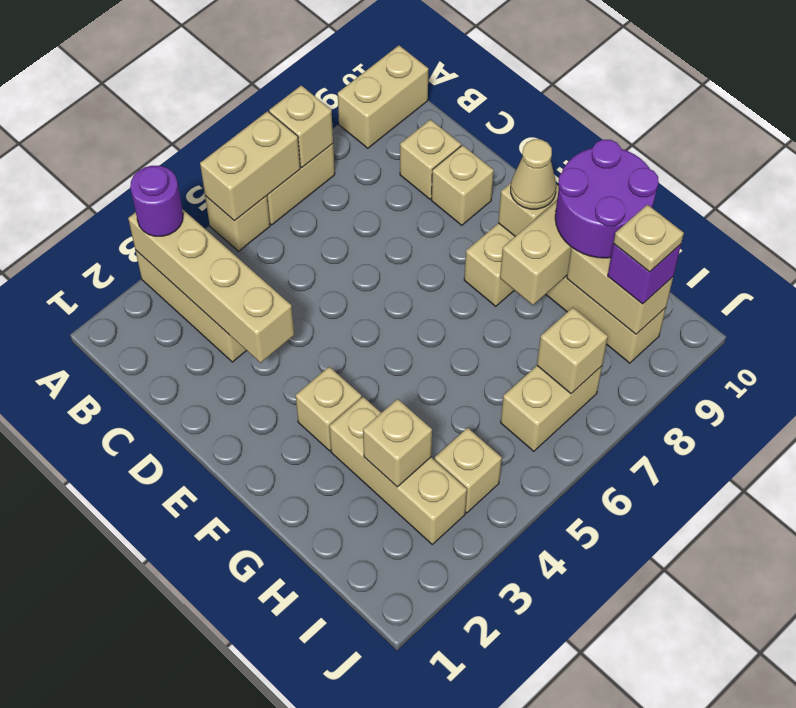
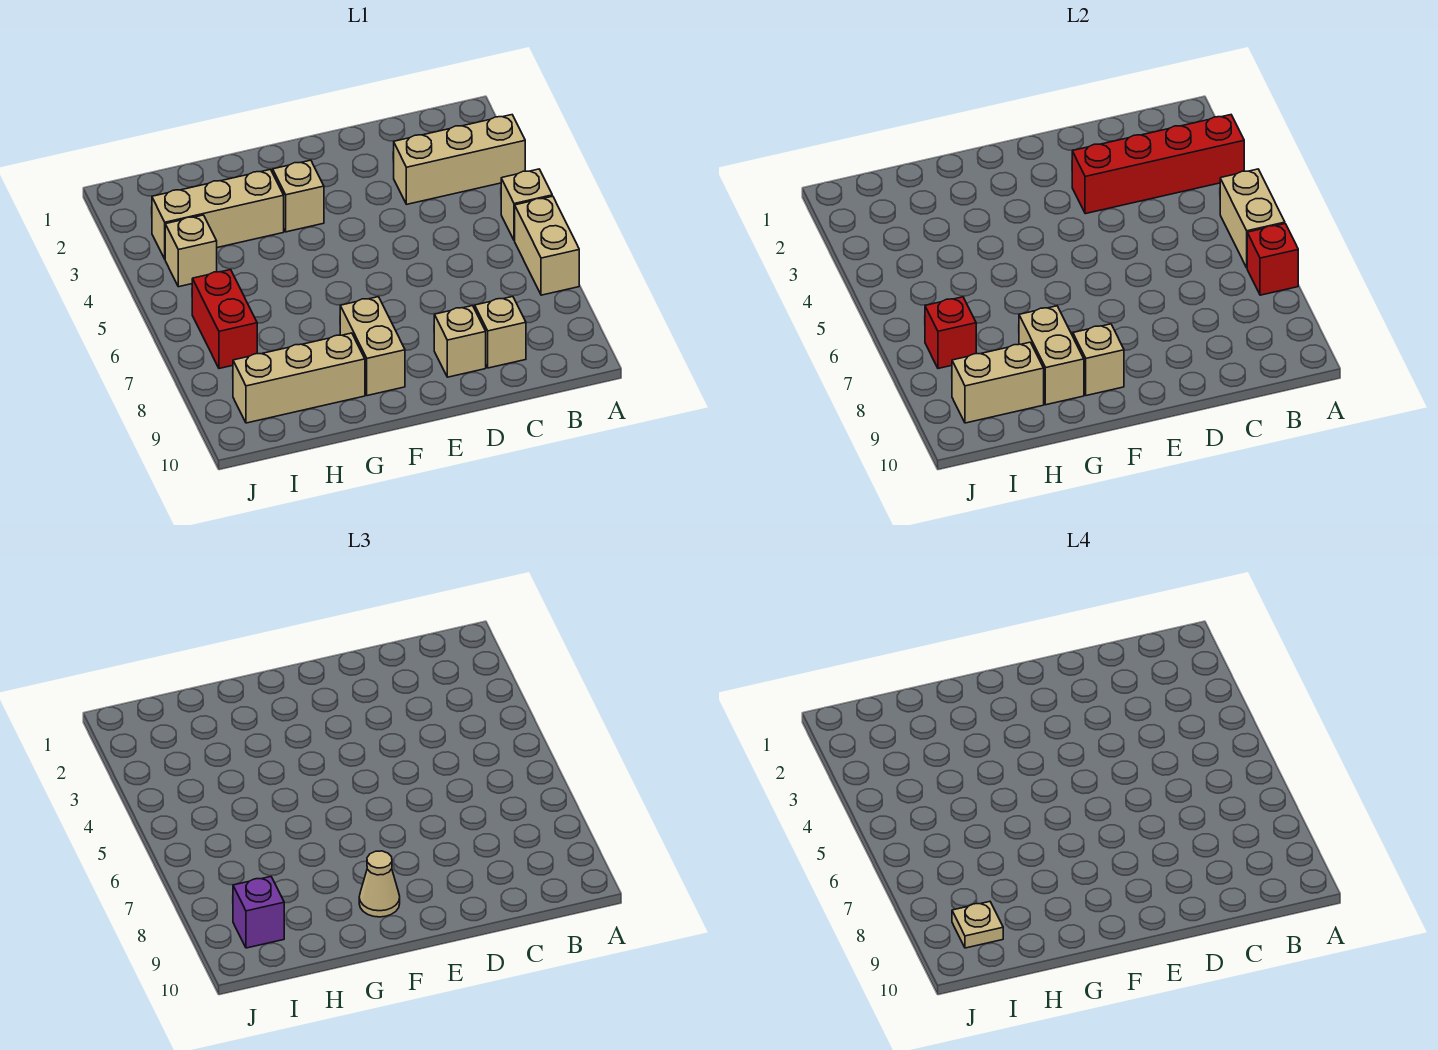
tan 1x4 brick [128,209,294,363] -> red 1x4 brick [1072,115,1244,214]
purple 1x1 round brick [130,166,183,236] -> none
tan 1x1 brick [269,85,333,167] -> red 1x1 brick [1247,224,1298,295]
tan 1x2 brick [338,45,428,148] -> none
purple 2x2 round brick [555,140,659,258] -> none
tan 1x1 brick [363,399,432,487] -> none
tan 1x2 brick [501,366,602,451] -> red 1x2 brick [192,270,257,368]
tan 1x1 brick [537,307,608,394] -> red 1x1 brick [925,297,976,368]

